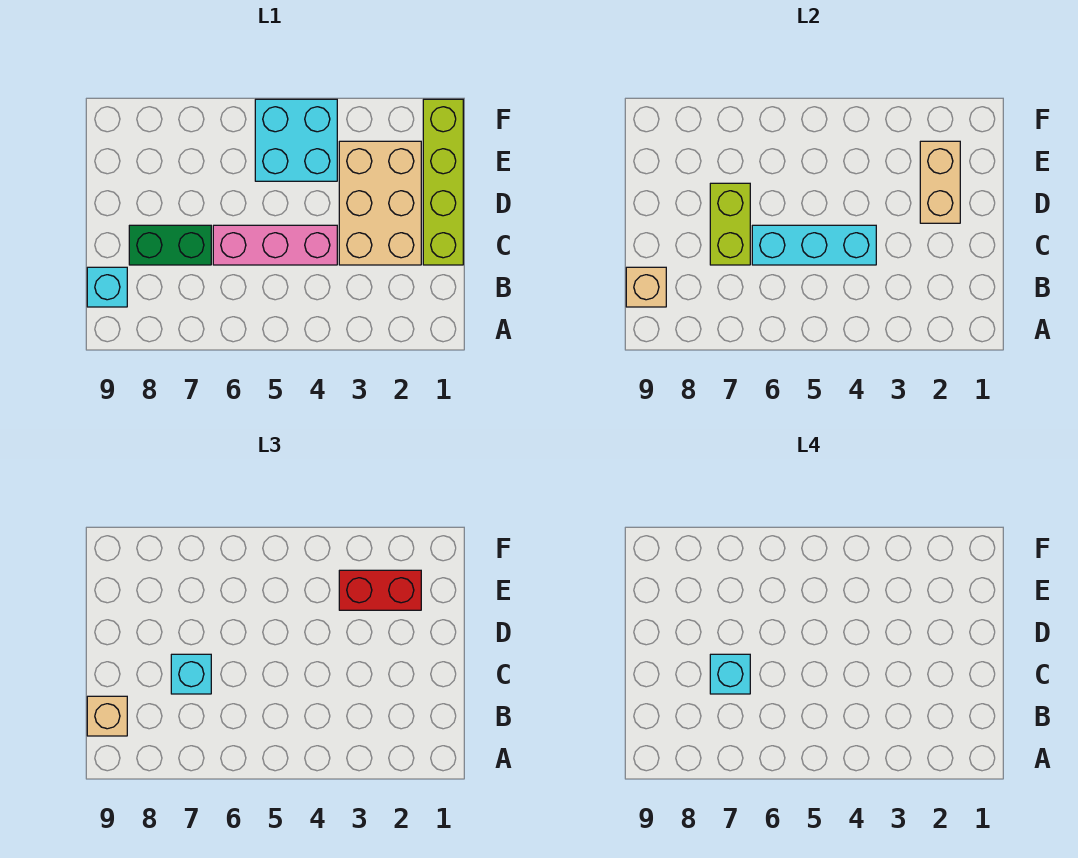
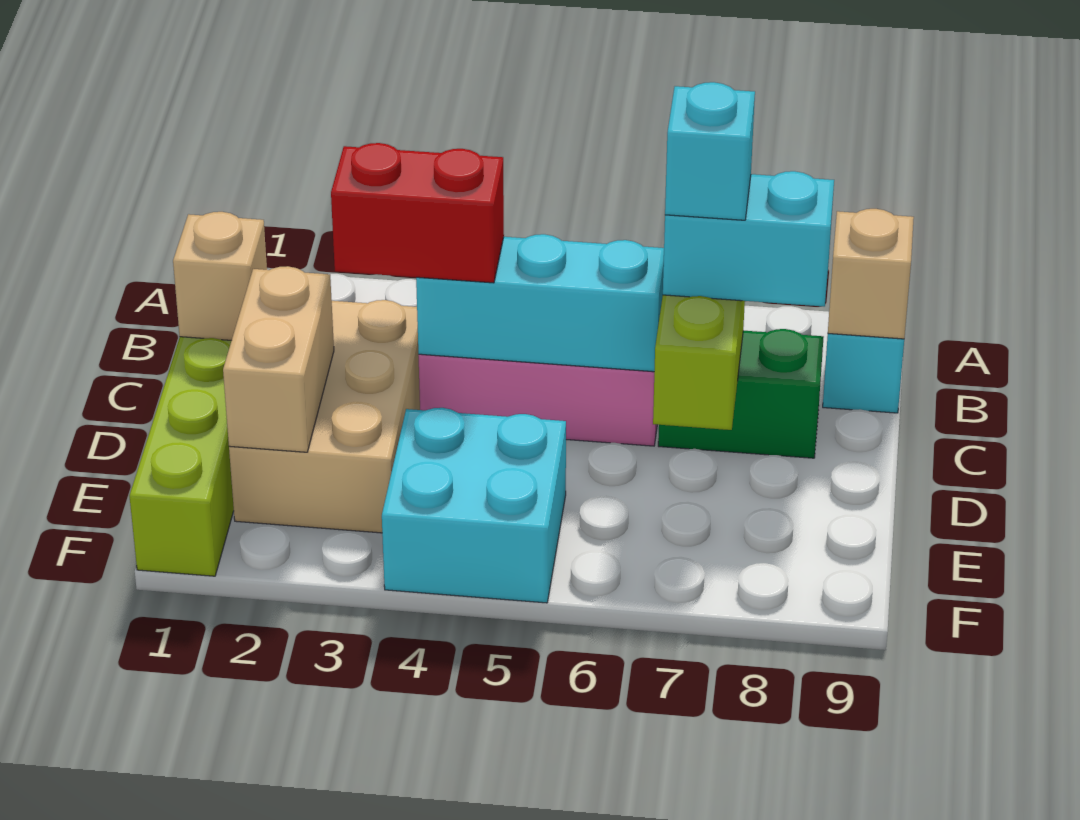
tan 1x1 brick [87,696,127,736] -> tan 1x1 brick moved to [173,212,267,340]
cyan 1x1 brick [171,654,211,694] -> cyan 1x2 brick [663,171,834,306]
red 1x2 brick [339,570,421,610] -> red 1x2 brick moved to [331,143,504,283]

